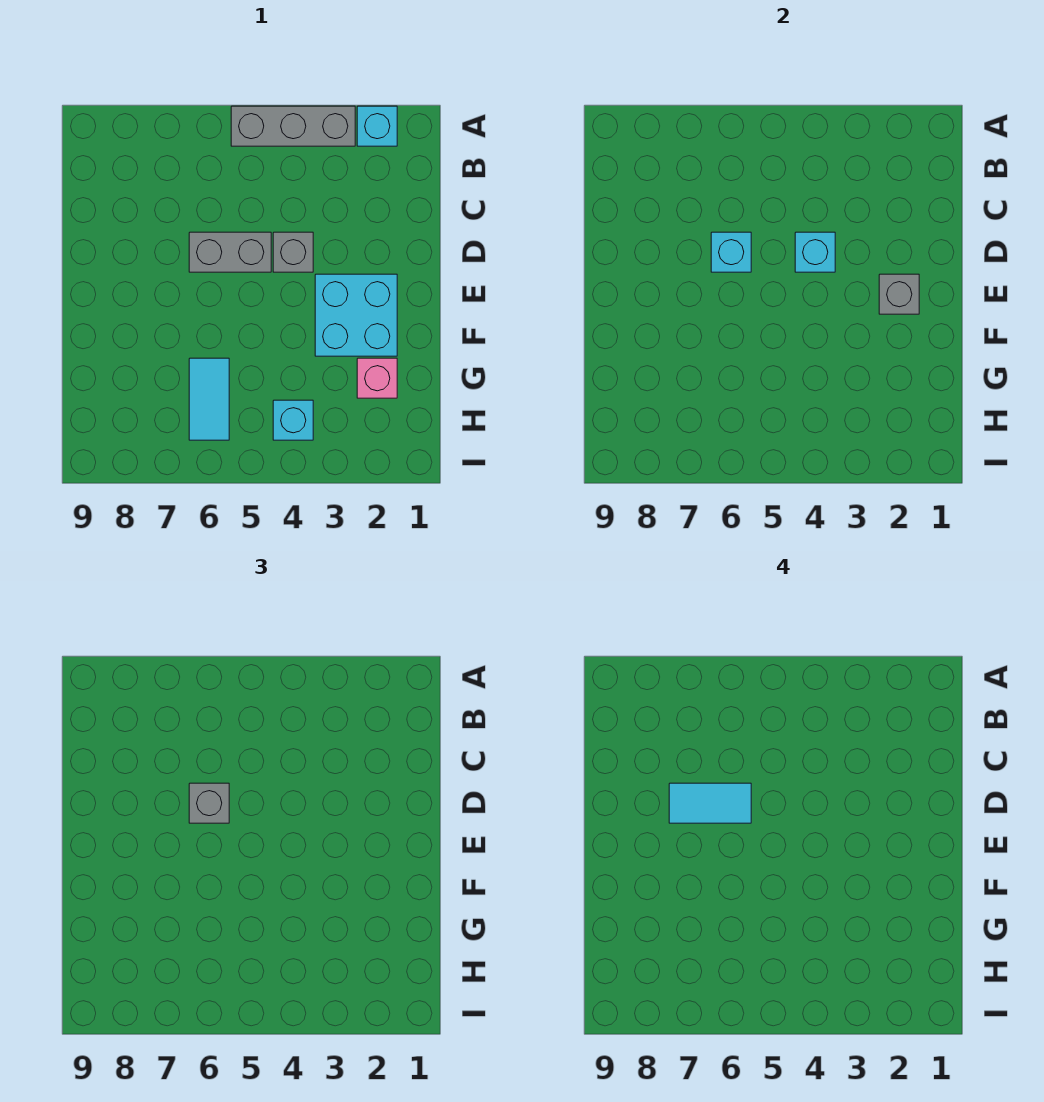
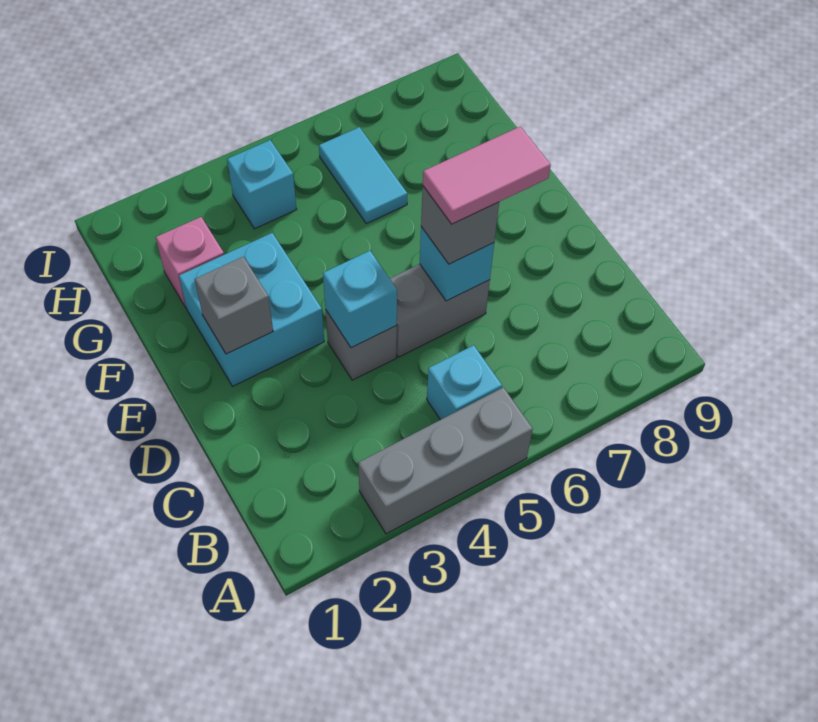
cyan 1x1 brick [357,106,397,146] -> cyan 1x1 brick moved to [427,345,502,420]
cyan 1x2 tile [669,783,751,823] -> pink 1x2 tile [423,127,551,224]

